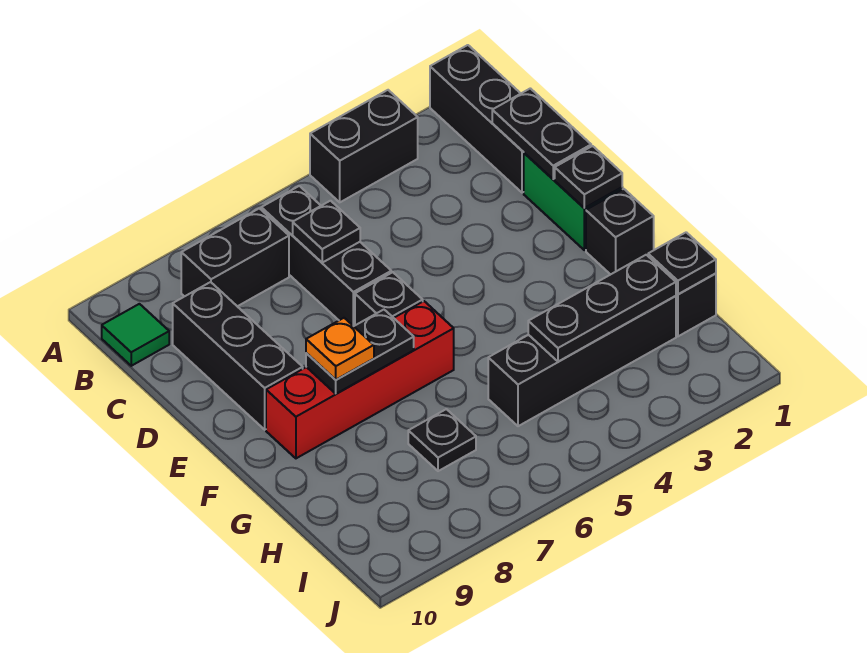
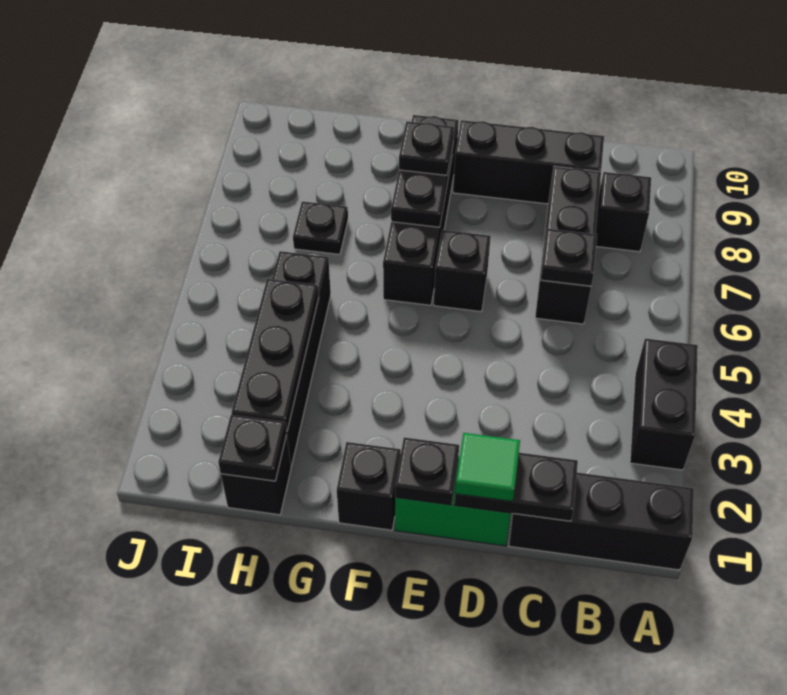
black 1x3 brick [261,186,391,326] -> black 1x3 brick turned to [535,166,601,324]
black 1x2 brick [181,208,289,306] -> black 1x1 brick [596,172,651,252]
green 1x1 tile [102,304,169,366] -> green 1x1 tile moved to [455,433,520,501]
red 1x4 brick [266,301,454,458] -> black 1x4 brick [383,115,459,305]
orange 1x1 plate [306,318,374,380] -> black 1x1 plate [399,121,454,175]

